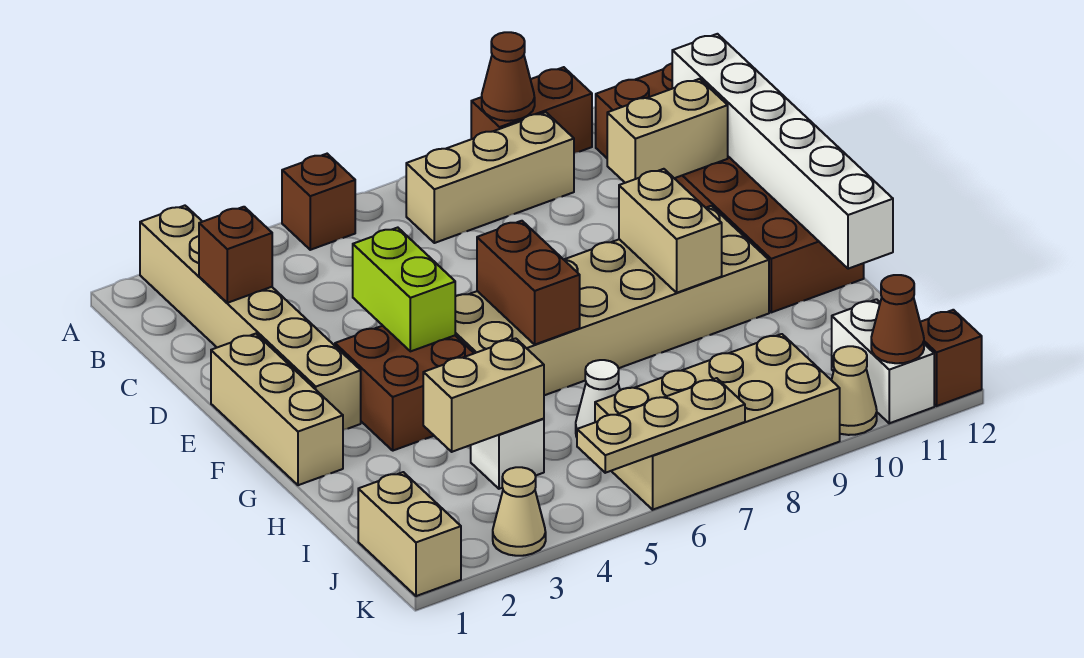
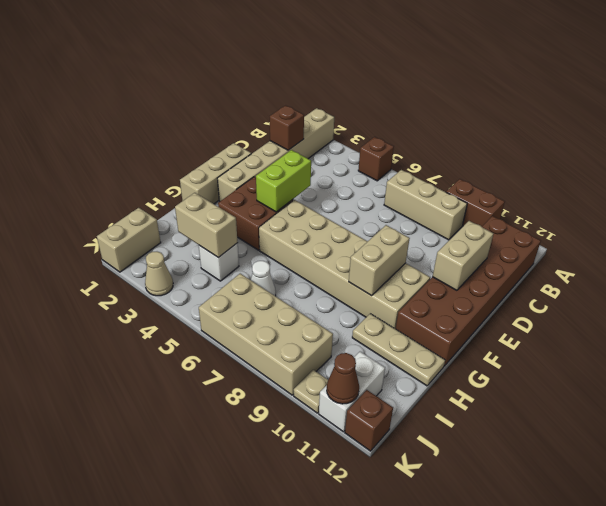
brown 1x1 cone [482,32,535,121] -> none
white 1x6 brick [672,34,893,269] -> none
tan 1x2 brick [607,79,728,183] -> tan 1x2 brick turned to [433,221,494,290]
brown 1x2 brick [477,221,580,344] -> none
tan 1x3 plate [577,378,745,473] -> tan 1x3 plate moved to [352,314,445,386]
tan 1x1 cone [832,346,877,435] -> tan 1x1 plate [294,370,328,413]

